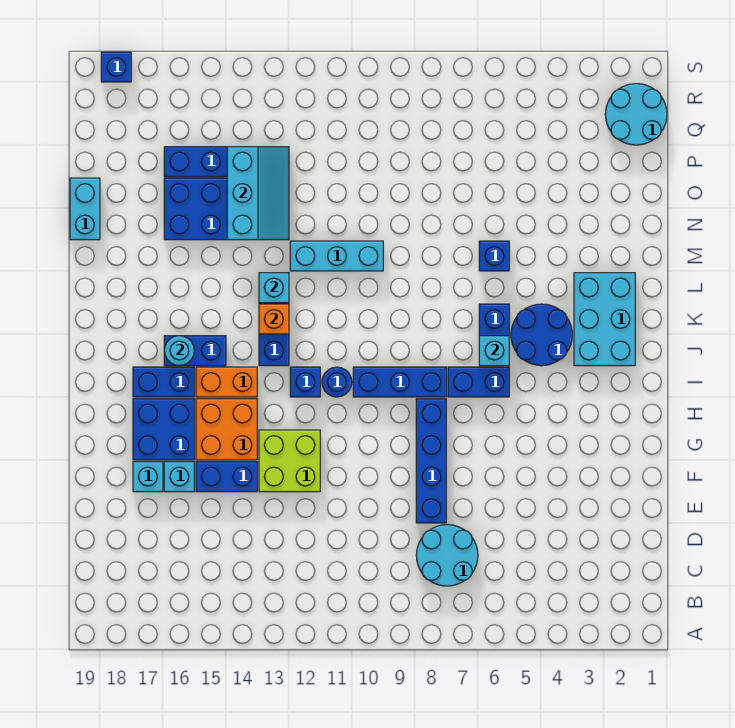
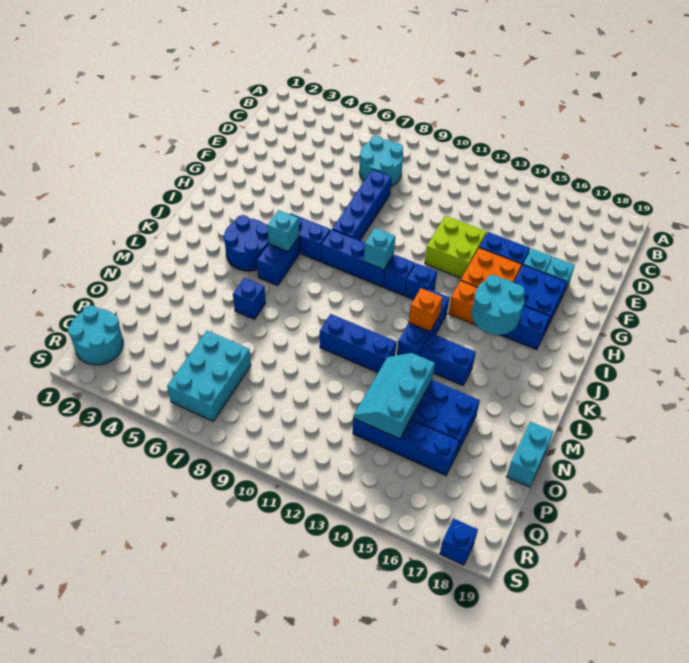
blue 1x1 round brick [322,367,352,397] -> blue 1x1 brick [384,255,415,296]
cyan 2x3 brick [574,273,635,366] -> cyan 2x3 brick moved to [167,330,251,421]
blue 1x2 brick [164,336,226,366] -> blue 1x2 brick moved to [420,333,476,386]
cyan 1x1 round brick [164,336,194,366] -> cyan 2x2 round brick [472,275,525,335]
cyan 1x1 brick [259,273,289,303] -> cyan 1x1 brick moved to [364,228,395,270]
cyan 1x3 brick [290,241,383,271] -> blue 1x3 brick [320,314,396,372]

